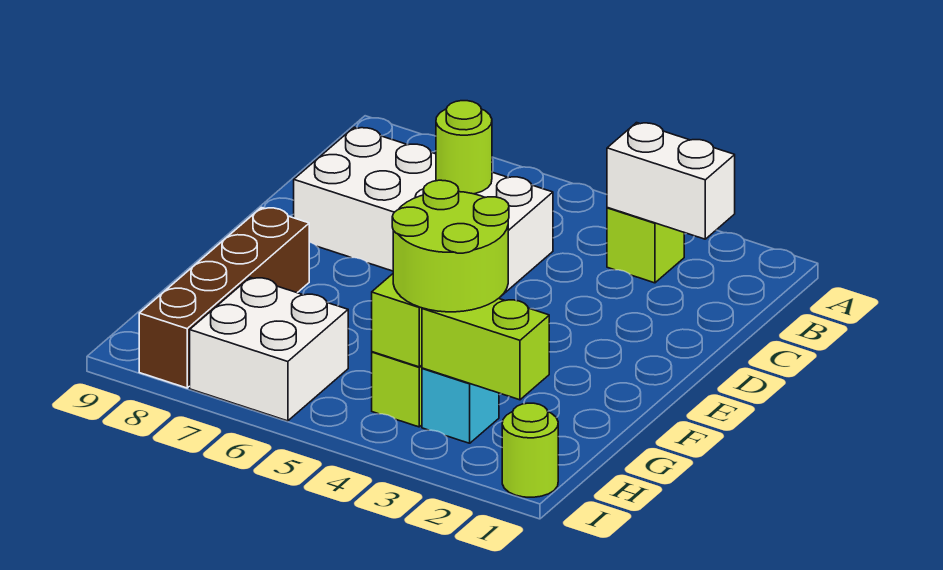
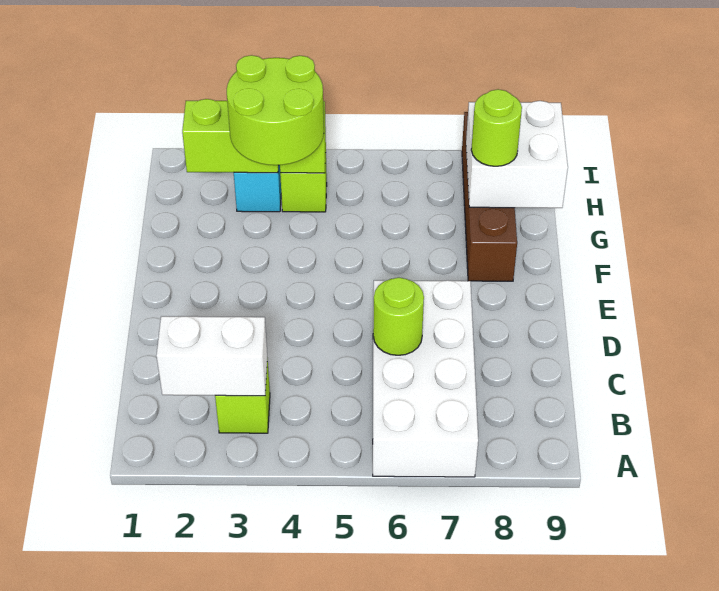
white 2x4 brick [294,127,553,293] -> white 2x4 brick turned to [373,280,478,477]
white 2x2 brick [190,278,348,421] -> white 2x2 brick moved to [466,101,568,208]
lime 1x1 round brick [502,403,558,497] -> lime 1x1 round brick moved to [471,89,522,166]

